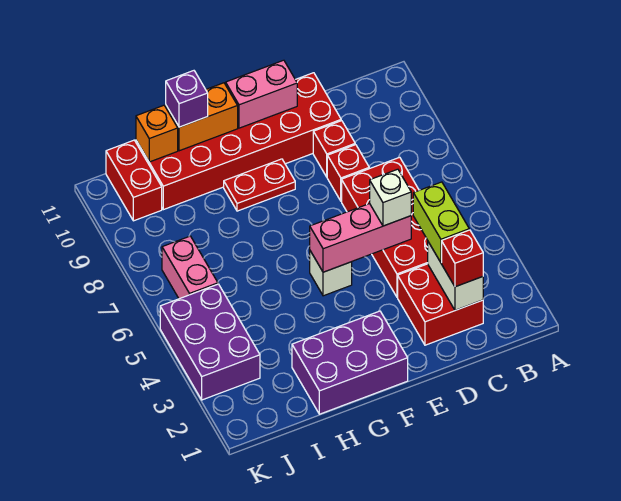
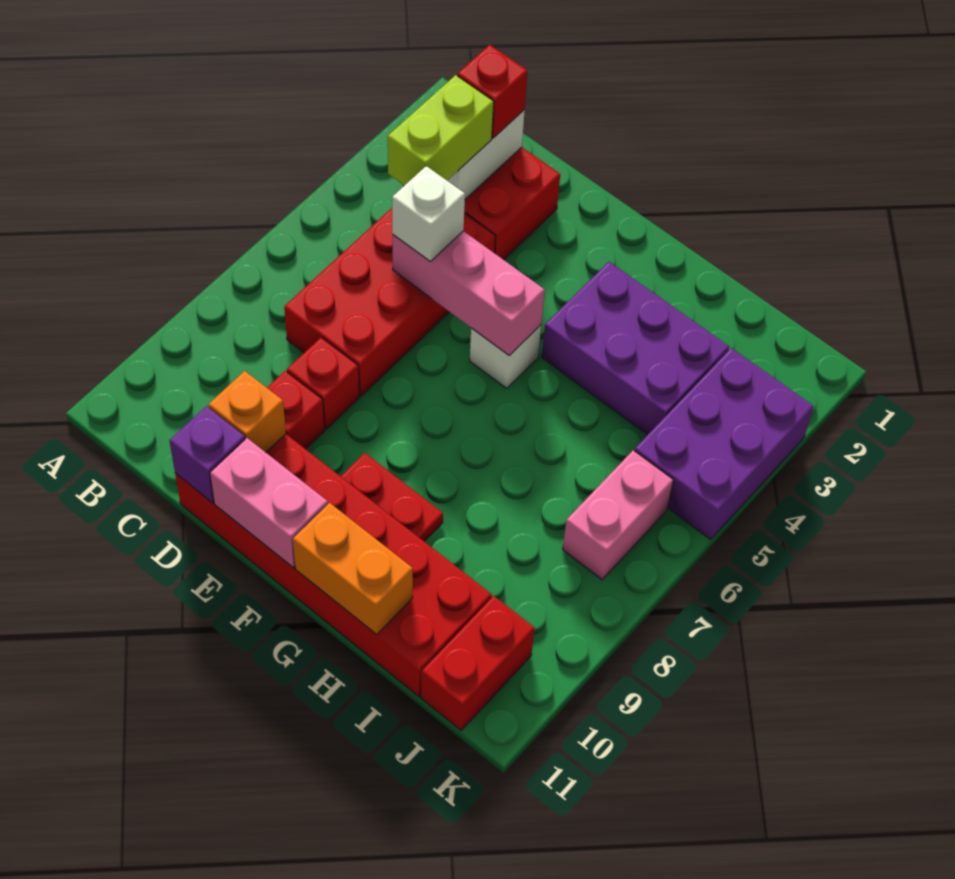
purple 2x3 brick [292,311,408,414] -> purple 2x3 brick moved to [542,262,729,435]
purple 1x1 brick [166,71,208,127] -> purple 1x1 brick moved to [169,406,245,503]
orange 1x1 brick [136,105,178,162] -> orange 1x1 brick moved to [208,371,286,452]

